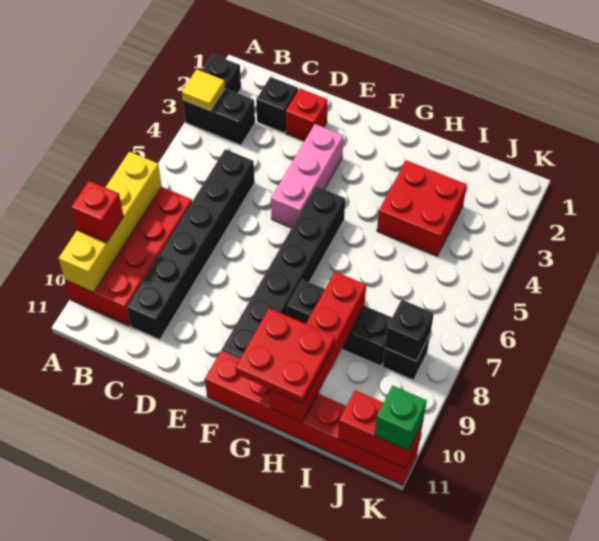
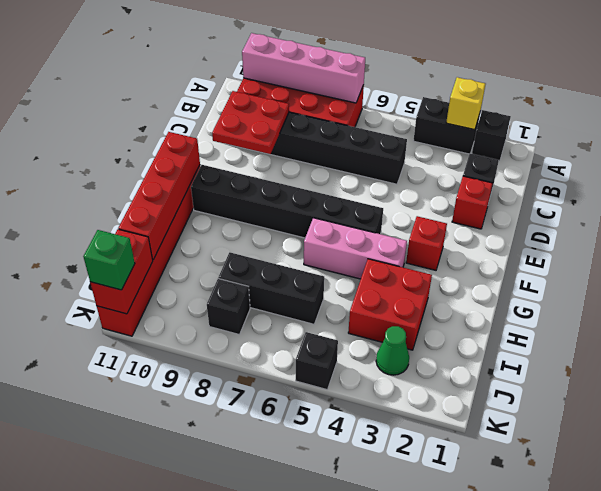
black 1x2 brick [183,88,255,145] -> black 1x2 brick turned to [413,97,480,154]
yellow 1x1 tile [182,69,225,110] -> yellow 1x1 brick [446,77,485,130]
yellow 1x4 brick [59,152,162,292] -> pink 1x4 brick [242,33,365,103]
red 1x1 brick [71,181,124,243] -> red 1x1 brick moved to [406,216,447,270]
pink 1x3 brick [271,124,343,228] -> pink 1x3 brick moved to [304,218,407,279]
black 1x3 brick [287,279,392,366] -> black 1x3 brick turned to [218,252,324,324]
red 2x2 plate [235,308,335,403] -> red 2x2 plate moved to [212,91,289,154]
red 1x4 brick [270,272,366,422] -> red 1x4 brick turned to [118,132,200,260]
none -> green 1x1 cone [376,326,409,375]
black 1x1 brick [385,300,434,361] -> black 1x1 brick moved to [296,332,338,390]

